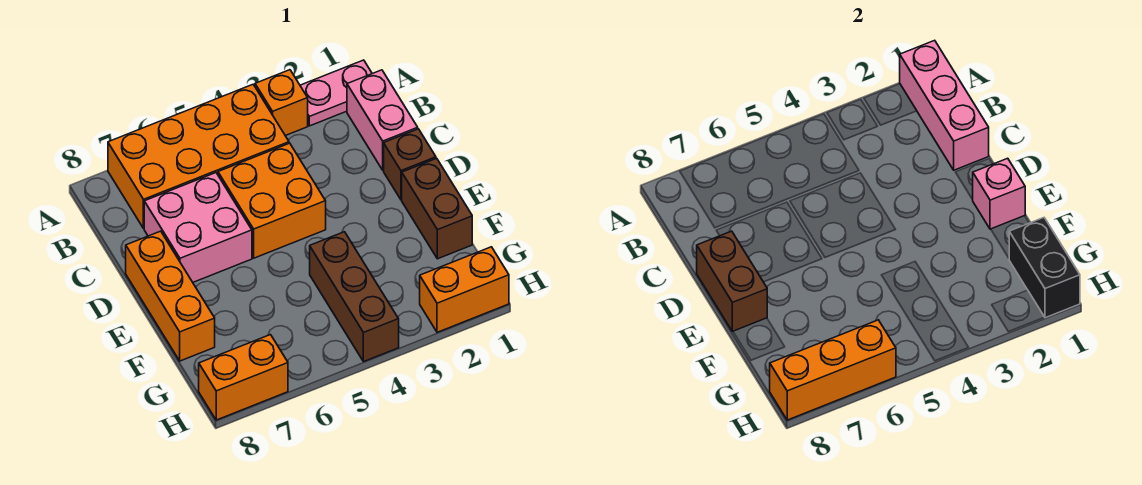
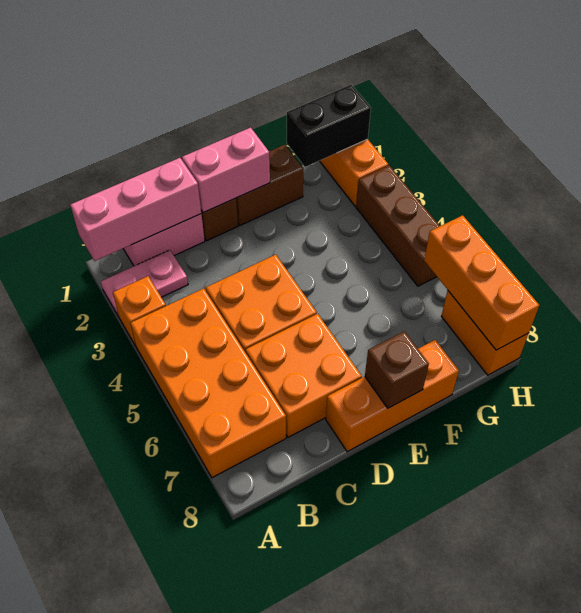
pink 1x2 plate [300,60,372,126] -> pink 1x2 plate turned to [101,250,188,317]
pink 2x2 brick [144,173,252,282] -> orange 2x2 brick [246,314,362,437]
brown 1x2 brick [697,231,767,332] -> brown 1x1 brick [365,331,429,408]
pink 1x1 brick [973,158,1025,229] -> pink 1x2 brick [182,127,270,213]
brown 1x3 brick [310,232,399,362] -> brown 1x3 brick turned to [356,165,440,286]

